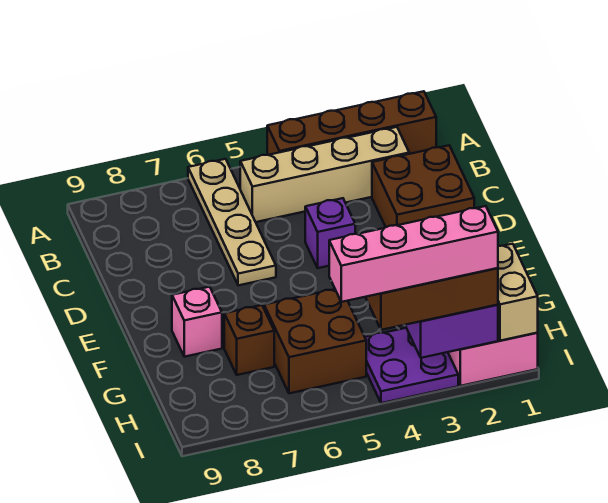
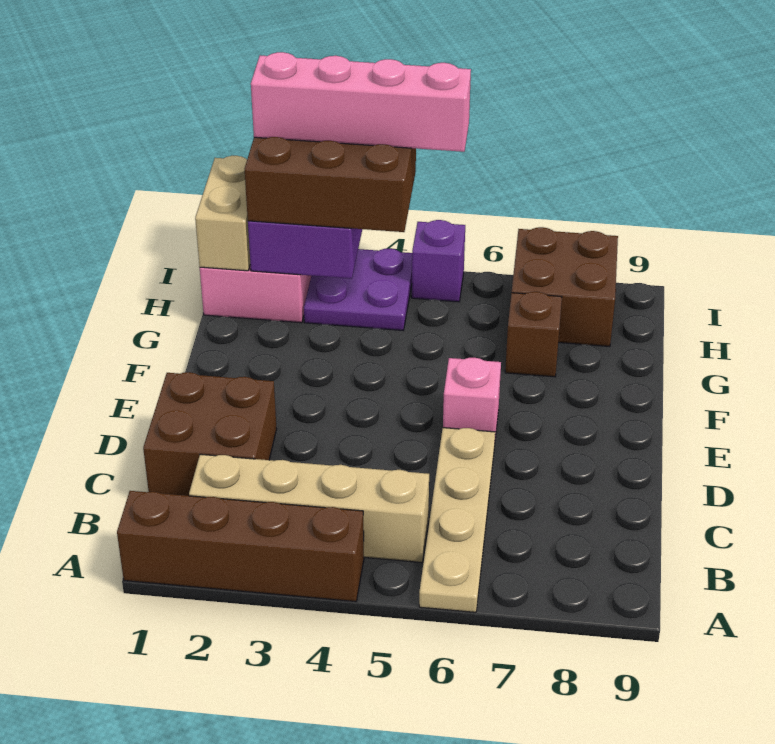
purple 1x1 brick [305,198,355,268] -> purple 1x1 brick moved to [412,220,465,302]
pink 1x1 brick [172,287,222,357] -> pink 1x1 brick moved to [443,358,501,438]
brown 2x2 brick [264,289,366,393] -> brown 2x2 brick moved to [512,227,618,346]

